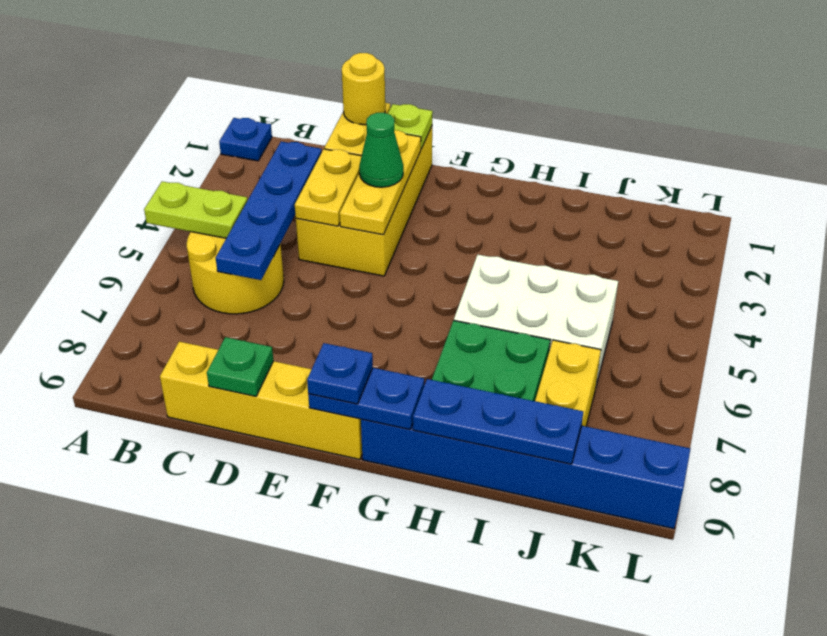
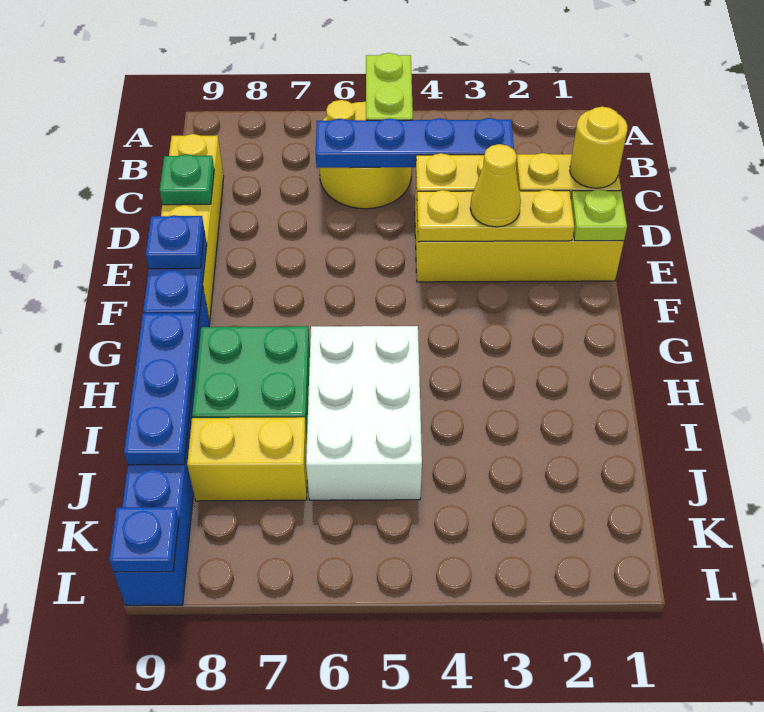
blue 1x1 plate [219,118,272,161] -> blue 1x1 plate moved to [109,507,179,572]
green 1x1 cone [359,113,403,187] -> yellow 1x1 cone [470,144,521,227]

